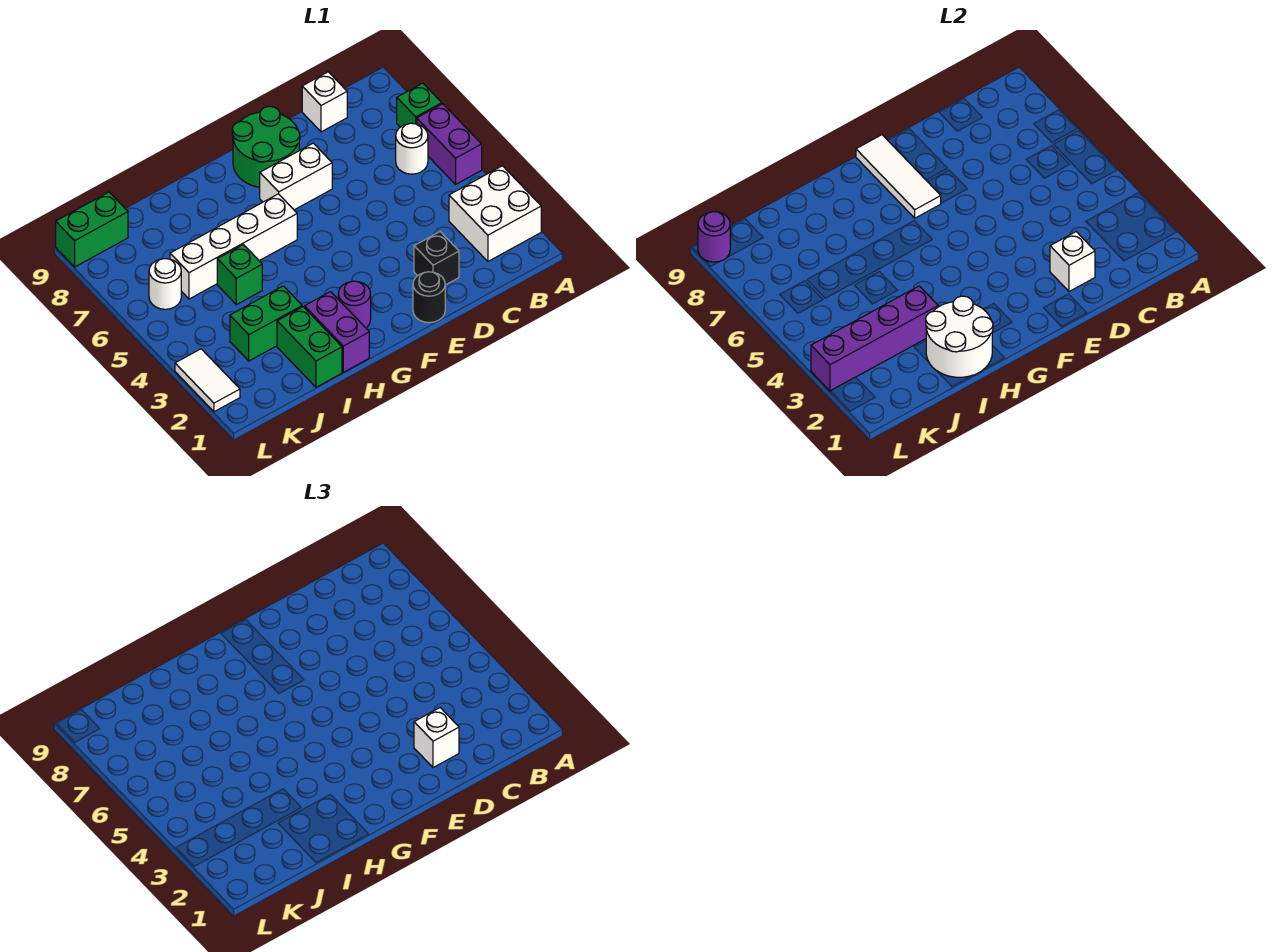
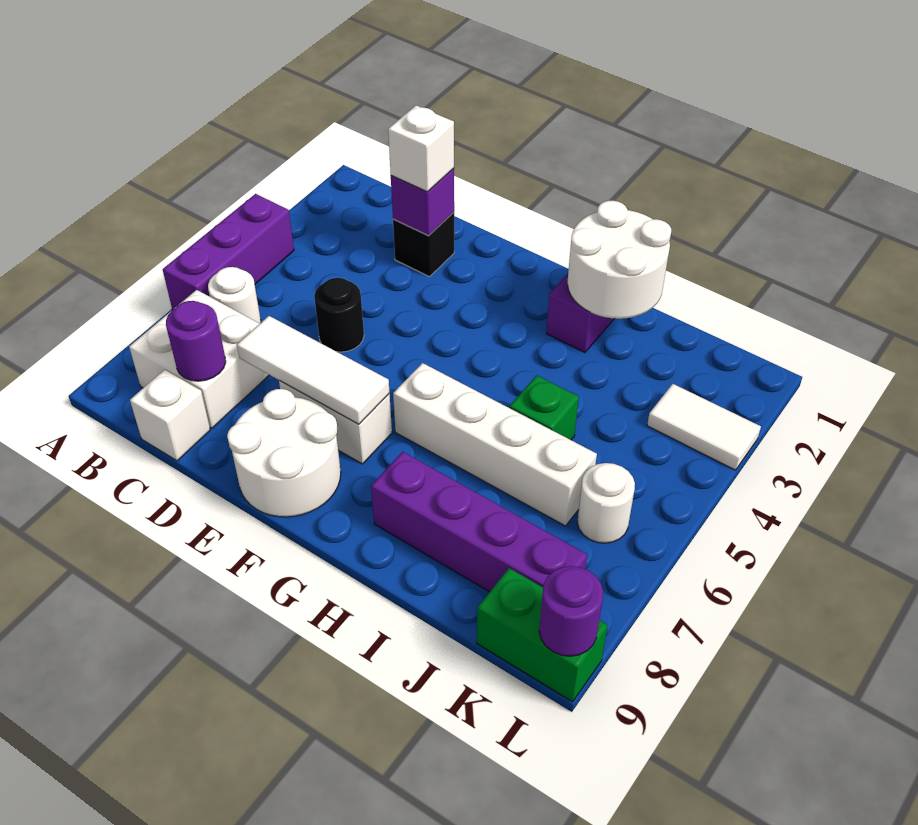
white 2x2 brick [449,166,541,261] -> white 2x2 brick moved to [129,290,269,428]
purple 1x2 brick [417,104,482,184] -> purple 1x3 brick [163,194,294,310]
green 1x1 brick [397,83,442,127] -> none
white 1x1 brick [1050,232,1095,292] -> purple 1x1 brick [391,168,454,236]
black 1x1 round brick [413,272,445,323] -> black 1x1 round brick moved to [314,278,364,352]
green 2x2 round brick [232,106,300,187] -> white 2x2 round brick [227,389,341,517]
white 1x3 tile [856,135,941,218] -> white 1x3 tile turned to [237,316,390,424]
purple 1x1 round brick [338,281,371,328] -> purple 1x1 round brick moved to [166,301,226,381]
green 1x2 brick [277,307,342,387] -> none
green 1x2 brick [230,286,302,361] -> none
purple 1x4 brick [811,286,938,391] -> purple 1x4 brick moved to [371,452,587,592]
white 1x2 tile [175,349,240,412] -> white 1x2 tile turned to [647,384,761,470]

